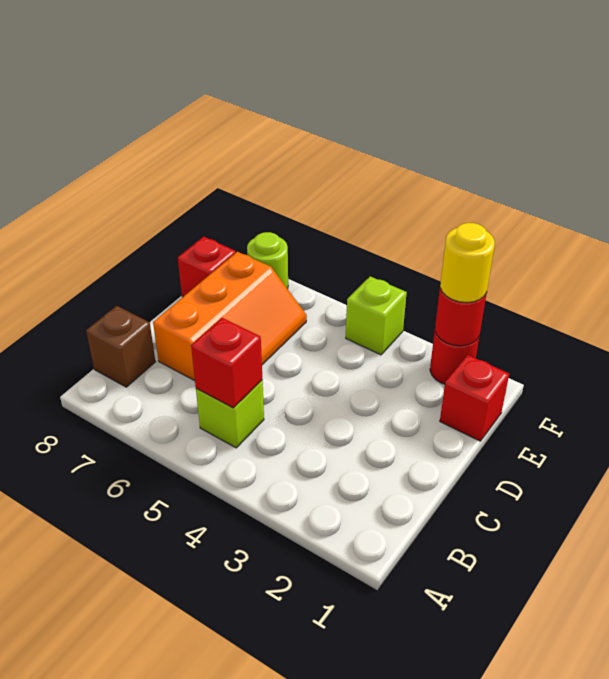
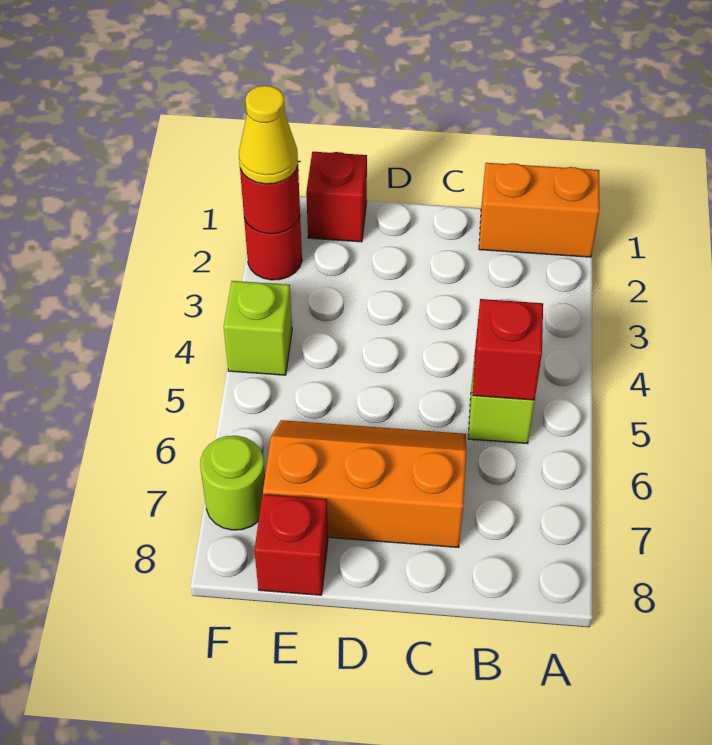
none -> orange 1x2 brick [479,163,600,257]
brown 1x1 brick [86,306,155,387] -> none
yellow 1x1 round brick [440,223,495,303] -> yellow 1x1 cone [239,86,298,184]

